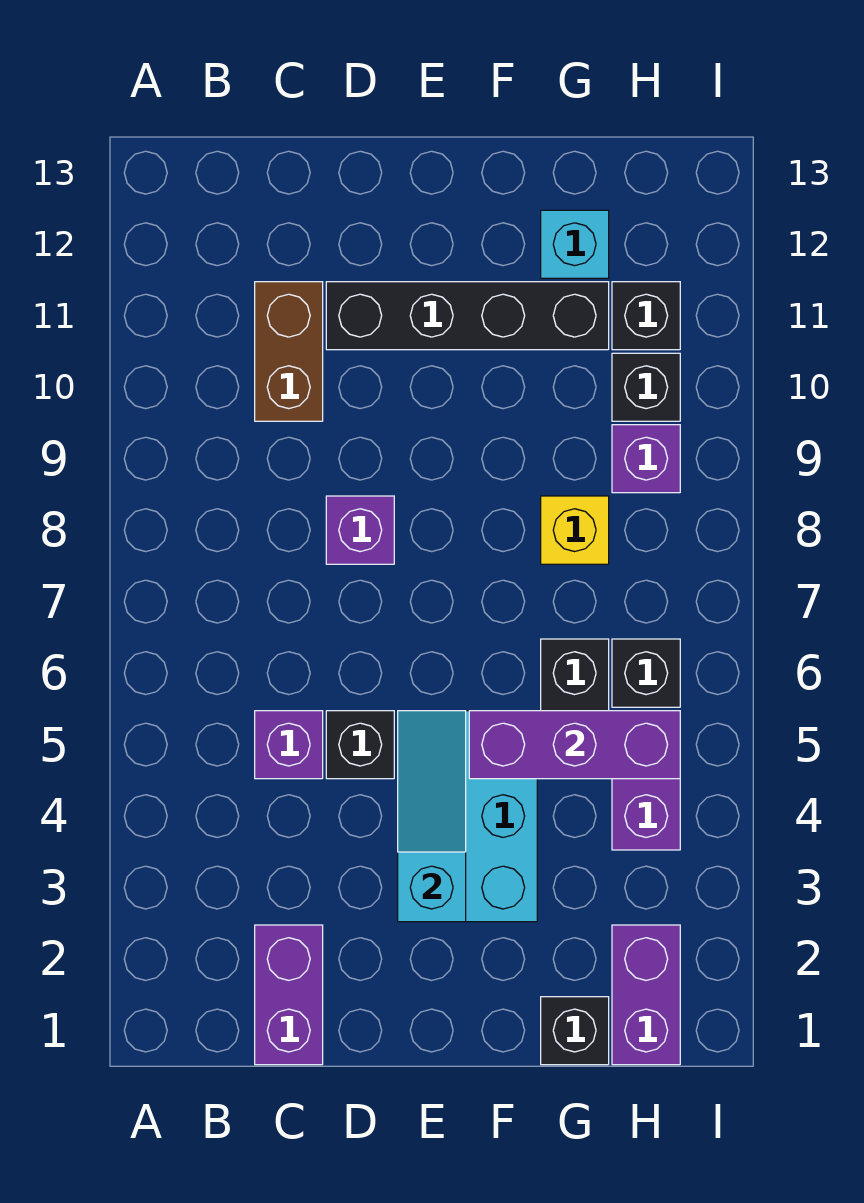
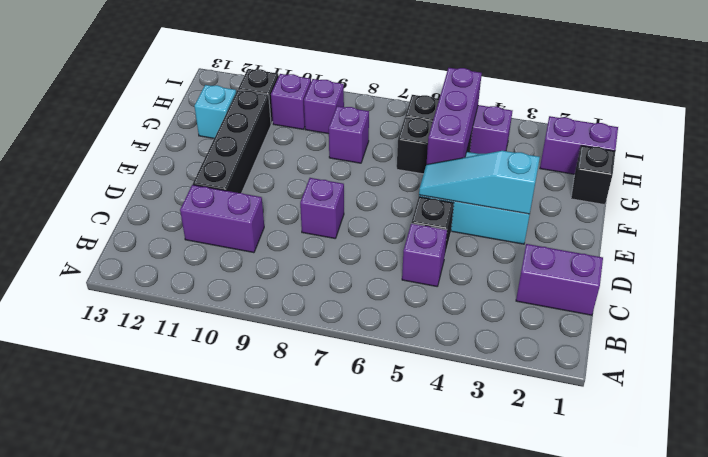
brown 1x2 brick [255,282,323,421] -> purple 1x2 brick [180,185,264,253]
yellow 1x1 brick [541,496,609,564] -> purple 1x1 brick [329,106,369,163]
black 1x1 brick [612,353,680,421] -> purple 1x1 brick [271,74,311,129]

